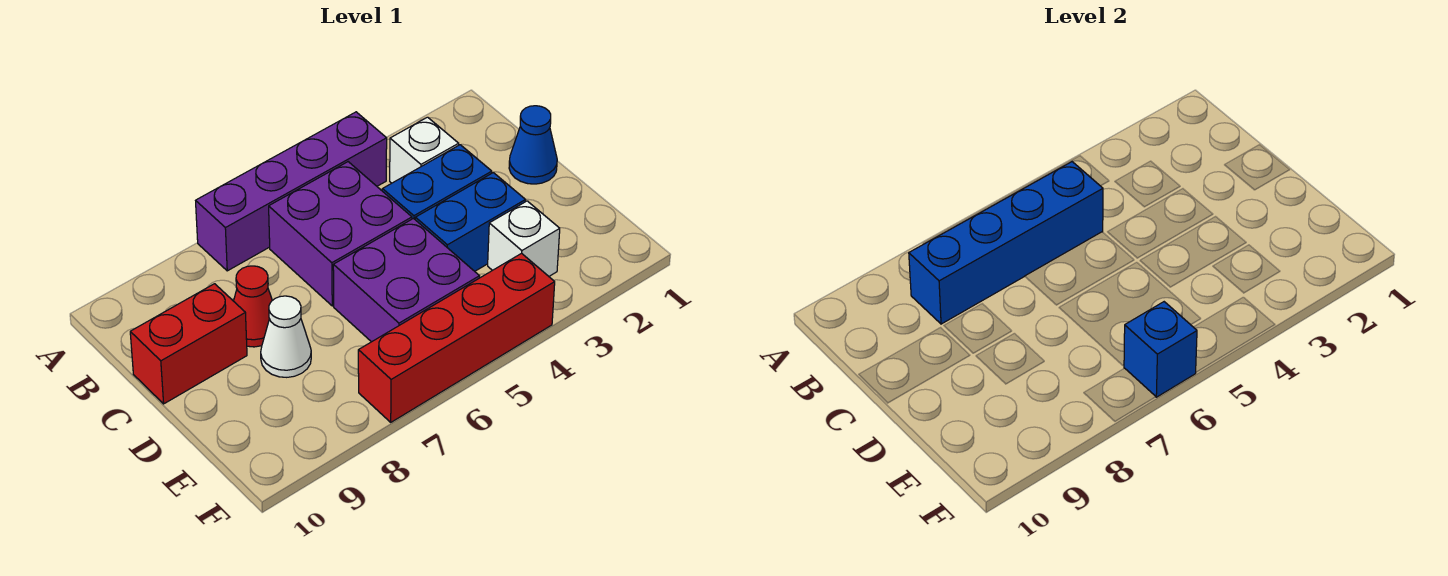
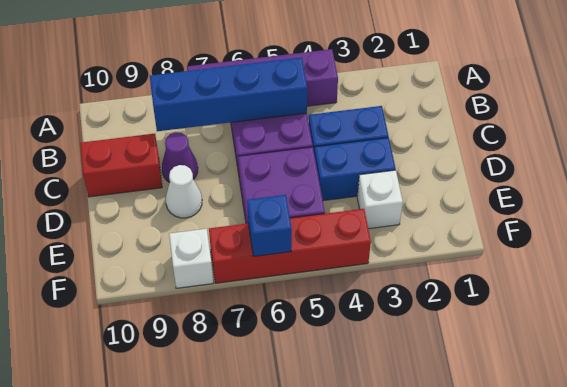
white 1x1 brick [390,117,459,183] -> white 1x1 brick moved to [169,229,213,288]
blue 1x1 cone [509,106,557,184] -> none
red 1x1 cone [234,266,272,347] -> purple 1x1 cone [162,132,198,183]

